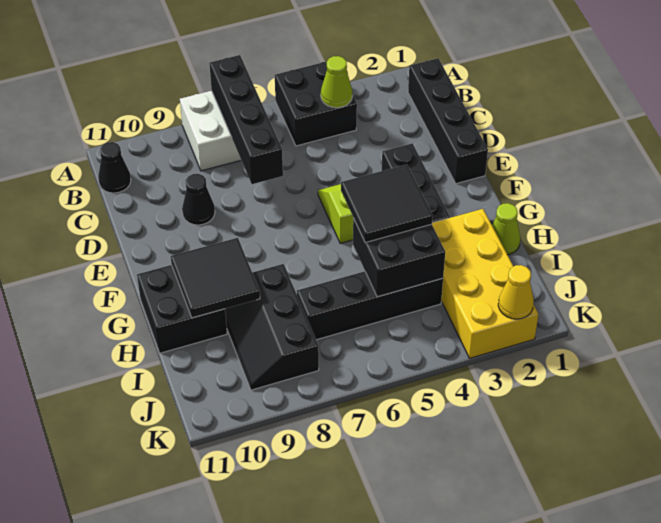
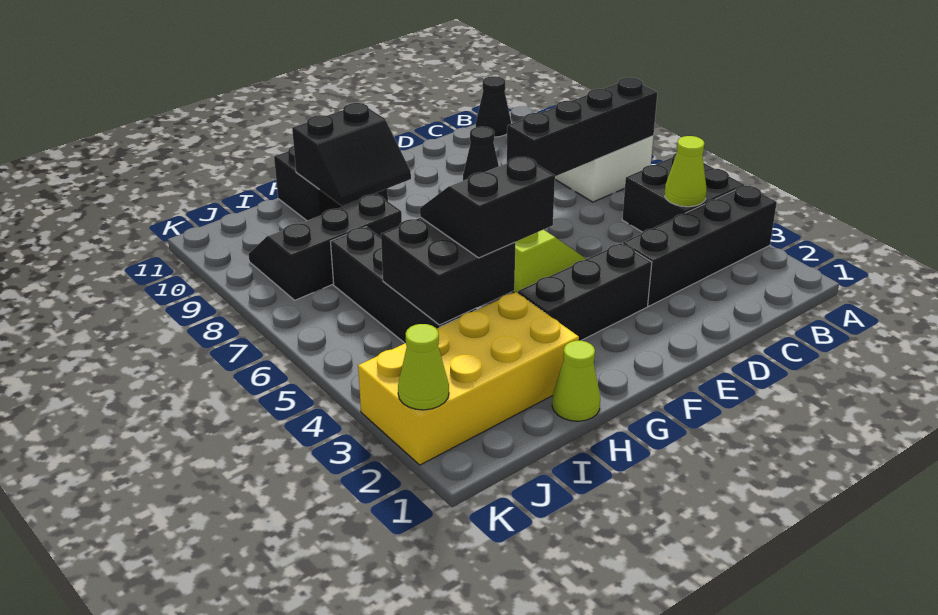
black 1x4 brick [408,58,488,184] -> black 1x4 brick moved to [623,185,777,306]
black 2x2 tile [341,164,433,243] -> black 2x2 slope [420,157,555,258]
black 2x2 tile [171,238,260,318] -> black 2x2 slope [292,103,411,206]
yellow 1x1 cone [498,265,534,319] -> lime 1x1 cone [398,324,449,410]

